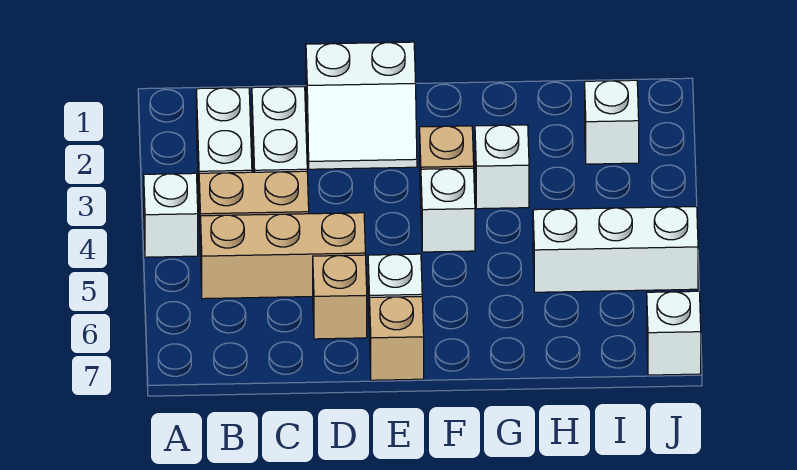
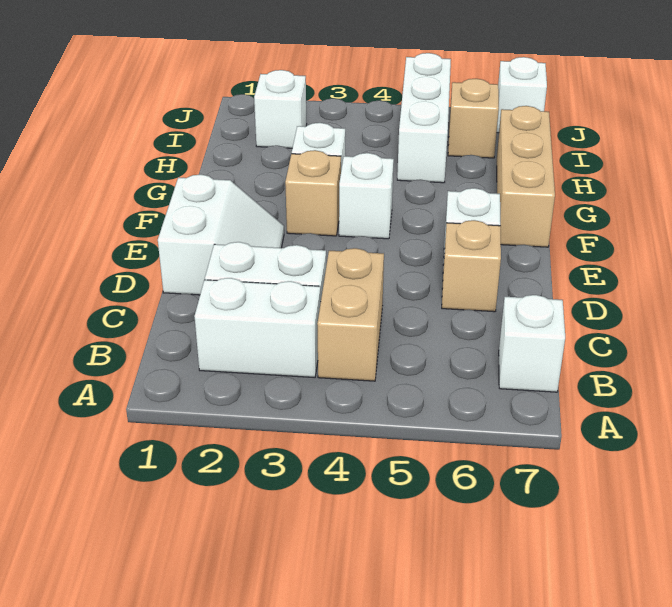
white 1x1 brick [144,173,198,257] -> white 1x1 brick moved to [499,295,565,392]
tan 1x3 brick [201,213,365,299] -> tan 1x3 brick moved to [497,106,555,247]
tan 1x1 brick [370,297,424,380] -> tan 1x1 brick moved to [448,79,499,158]

